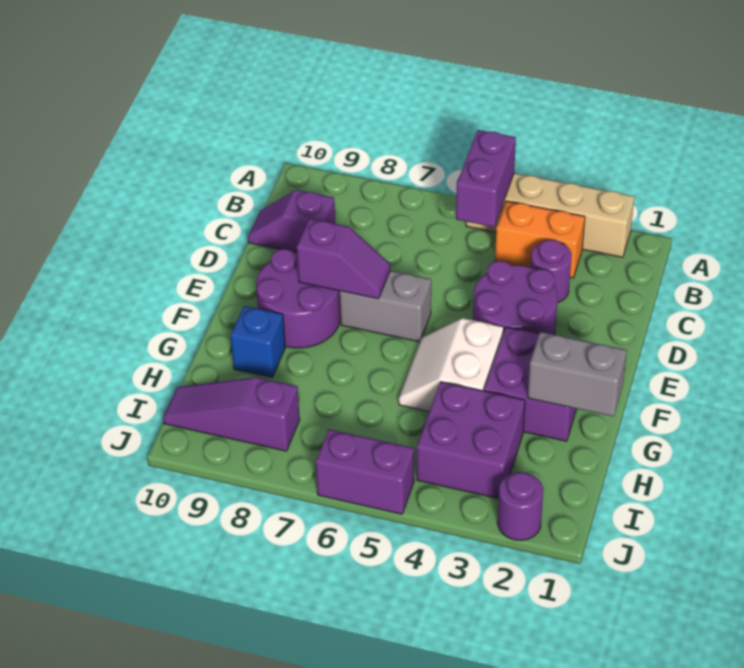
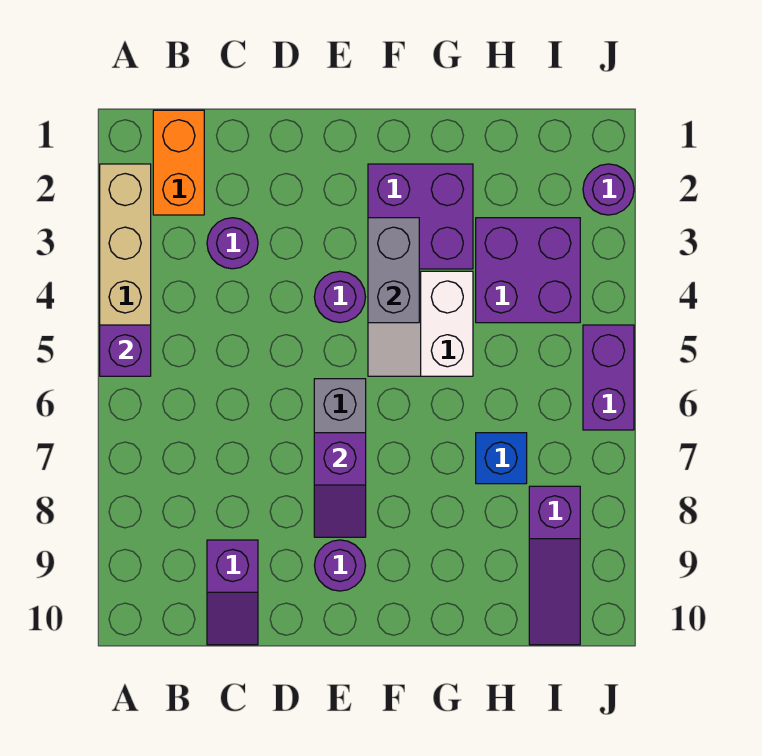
purple 1x2 brick [456,130,516,227] -> purple 1x1 brick [100,325,151,376]
orange 1x2 brick [495,201,585,278] -> orange 1x2 brick moved to [153,110,204,215]
purple 2x2 round brick [473,261,558,335] -> purple 1x1 round brick [314,271,365,322]
purple 1x2 slope [297,219,390,299] -> purple 1x2 slope turned to [314,433,366,537]
purple 2x2 round brick [256,249,341,348] -> purple 1x1 round brick [314,540,366,591]
white 2x2 slope [399,318,504,412] -> white 2x2 slope turned to [368,271,473,376]
grey 1x2 brick [528,332,627,417] -> grey 1x2 brick moved to [368,218,419,323]
blue 1x1 brick [231,306,285,377] -> blue 1x1 brick moved to [476,433,527,484]

